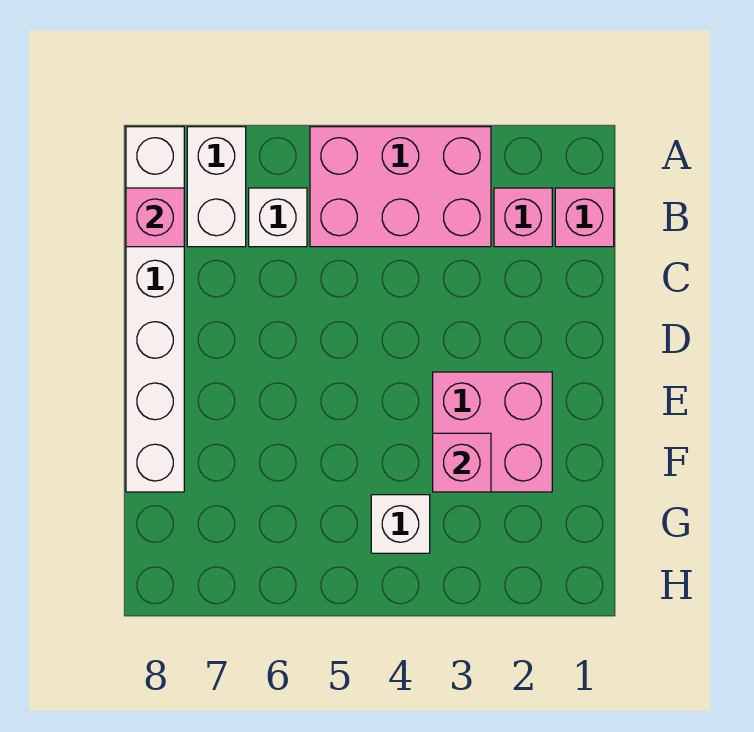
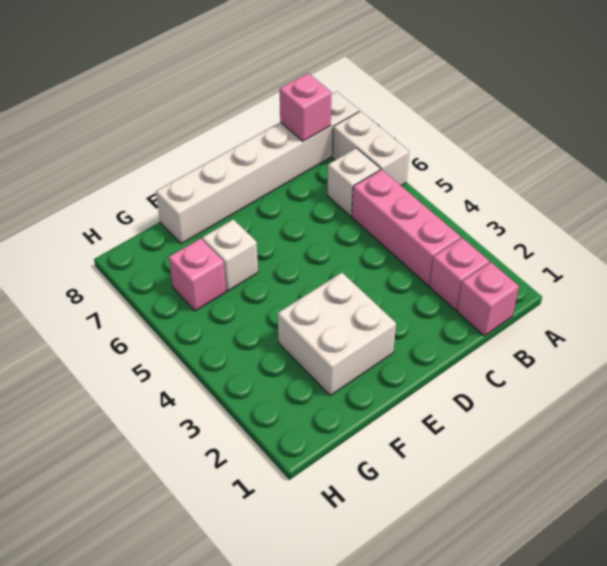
pink 2x3 brick [310,127,491,247] -> pink 1x3 brick [352,169,461,286]
white 1x2 brick [187,127,246,247] -> white 1x2 brick turned to [332,111,409,186]
pink 2x2 brick [433,372,552,492] -> white 2x2 brick [278,273,396,395]
pink 1x1 brick [433,433,491,492] -> pink 1x1 brick moved to [169,238,226,311]
white 1x1 brick [371,495,430,553] -> white 1x1 brick moved to [202,219,258,291]

